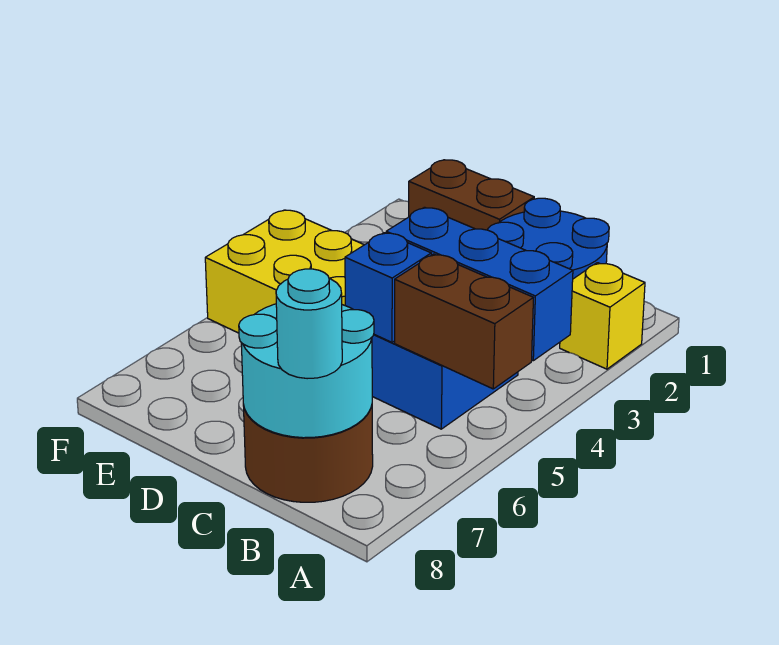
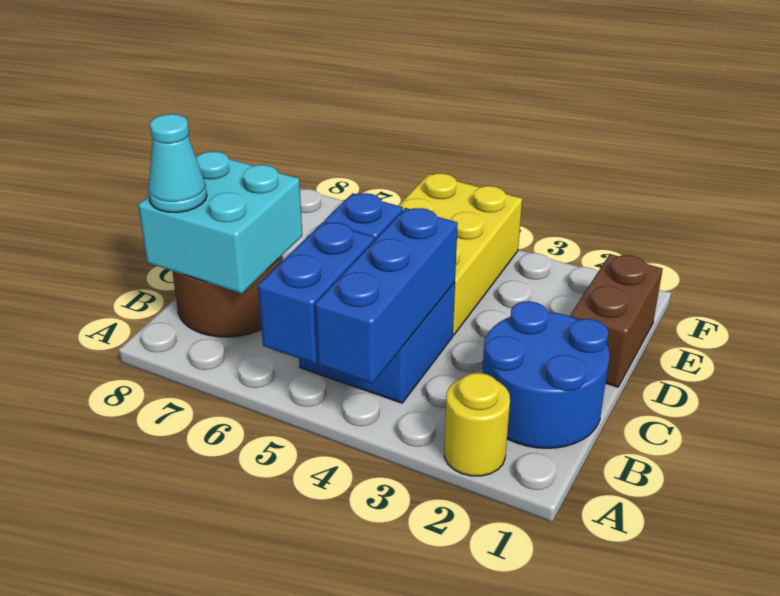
yellow 1x1 brick [560,263,645,369] -> yellow 1x1 round brick [444,373,510,476]
brown 1x2 brick [395,254,533,389] -> blue 1x2 brick [258,222,374,364]
cyan 2x2 round brick [239,304,374,438] -> cyan 2x2 brick [138,152,302,294]
cyan 1x1 round brick [276,269,342,379] -> cyan 1x1 cone [148,114,207,212]

